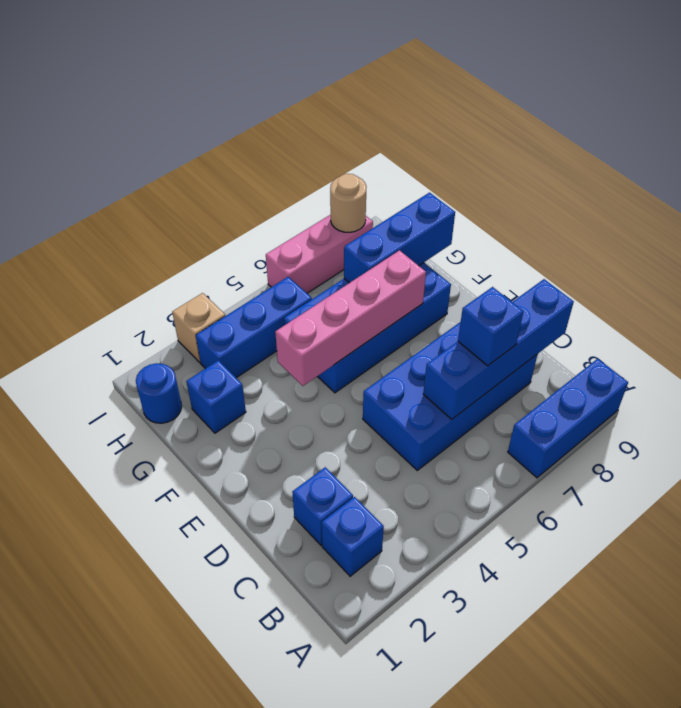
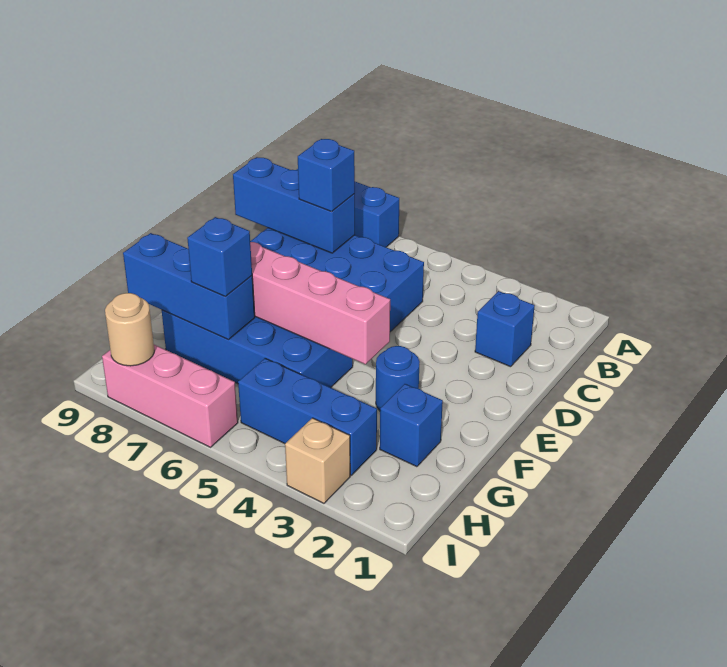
blue 1x1 brick [322,497,384,576] -> blue 1x1 brick moved to [187,217,252,297]
blue 1x4 brick [423,279,574,419] -> blue 1x3 brick [233,157,355,253]
blue 1x1 round brick [136,363,182,423] -> blue 1x1 round brick moved to [376,346,420,411]

